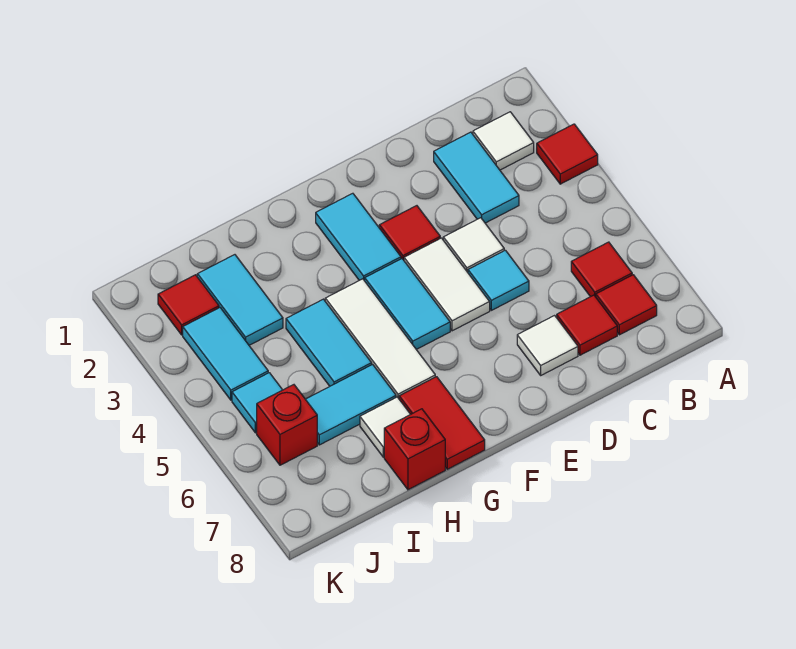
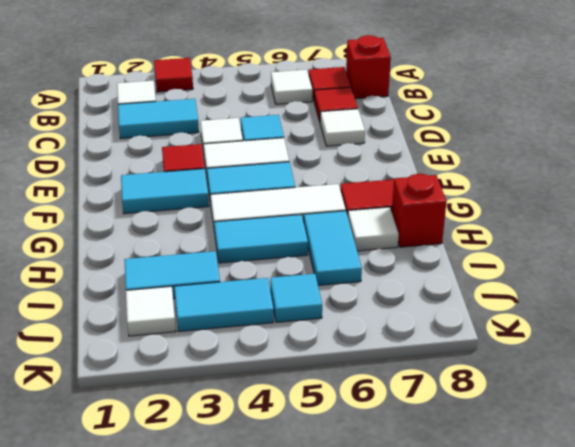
red 1x1 tile [571,242,632,297] -> white 1x1 tile [271,70,312,104]
red 1x1 tile [158,275,219,335] -> white 1x1 tile [126,286,176,336]
red 1x1 brick [257,385,317,465] -> red 1x1 brick moved to [346,35,391,99]

